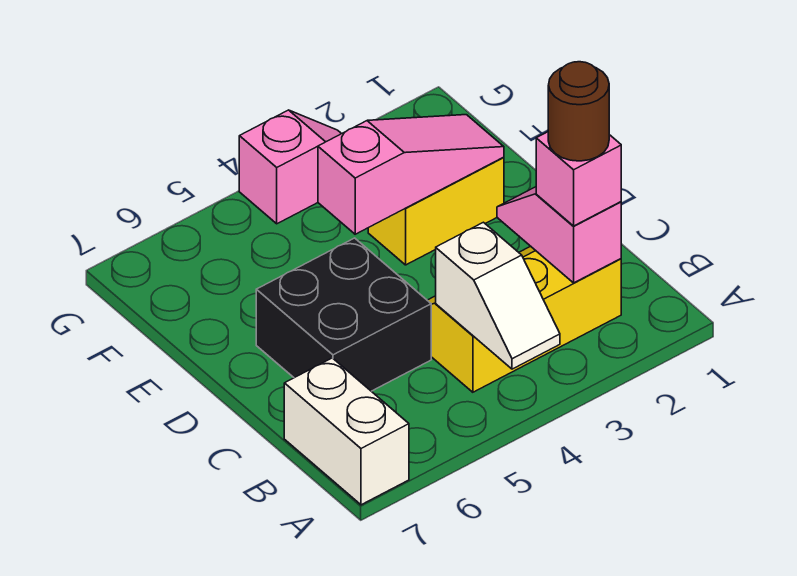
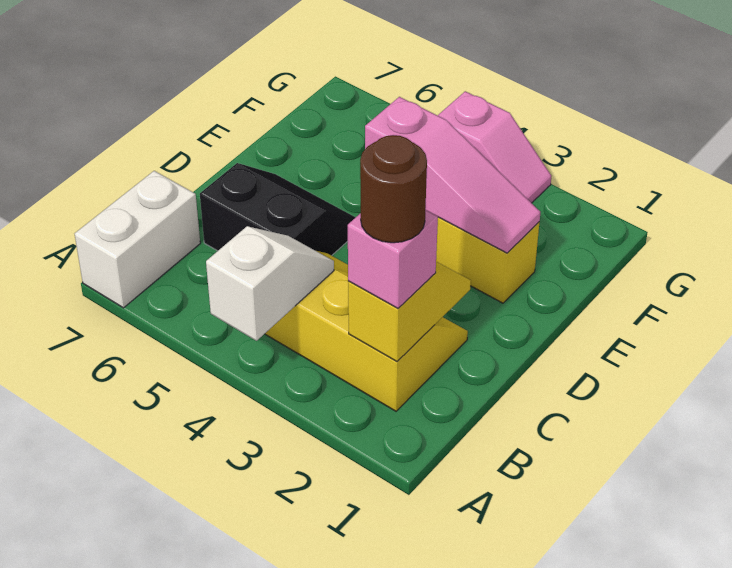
white 1x2 slope [436,222,560,369] -> white 1x2 slope turned to [206,226,334,341]
pink 1x2 slope [497,187,621,283] -> yellow 1x2 slope [348,262,471,361]
black 2x2 brick [256,238,431,391] -> black 2x2 slope [200,163,356,256]

